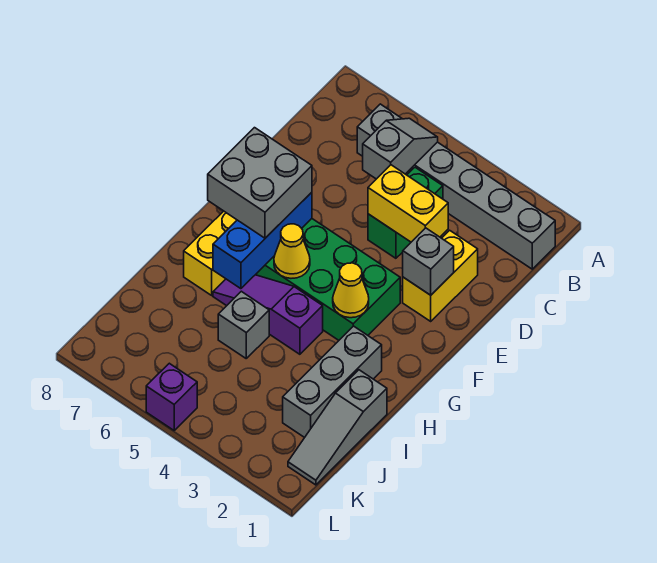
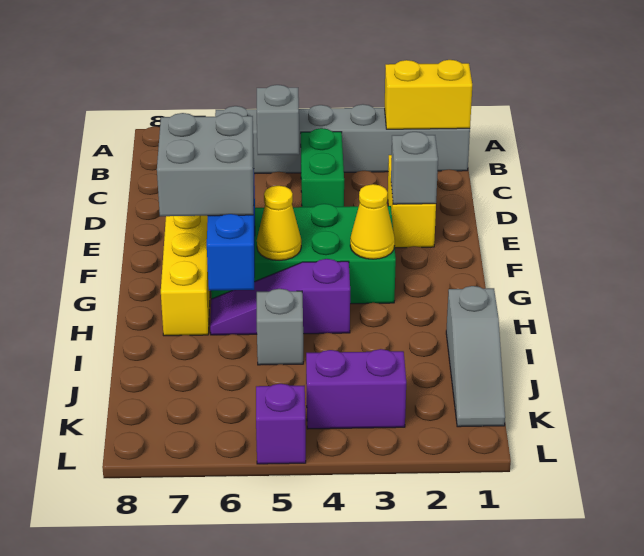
yellow 1x2 brick [368,165,448,242] -> yellow 1x2 brick moved to [385,60,472,129]
grey 1x3 brick [283,326,382,438] -> none
none -> purple 1x2 brick [306,349,406,429]

